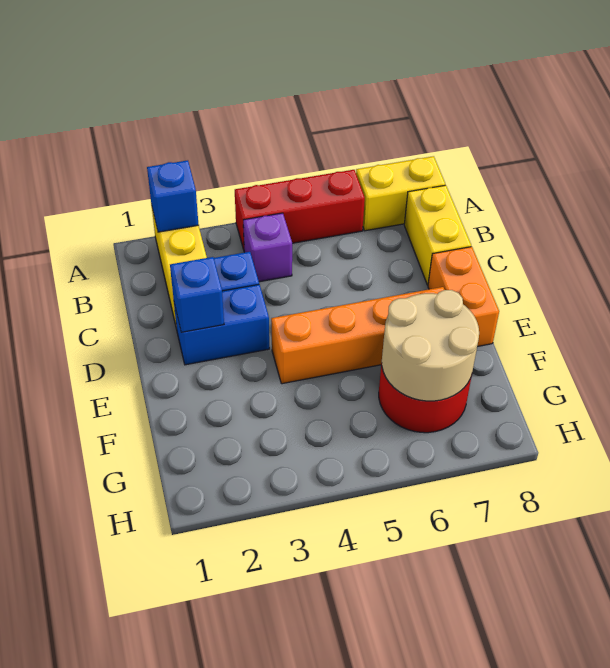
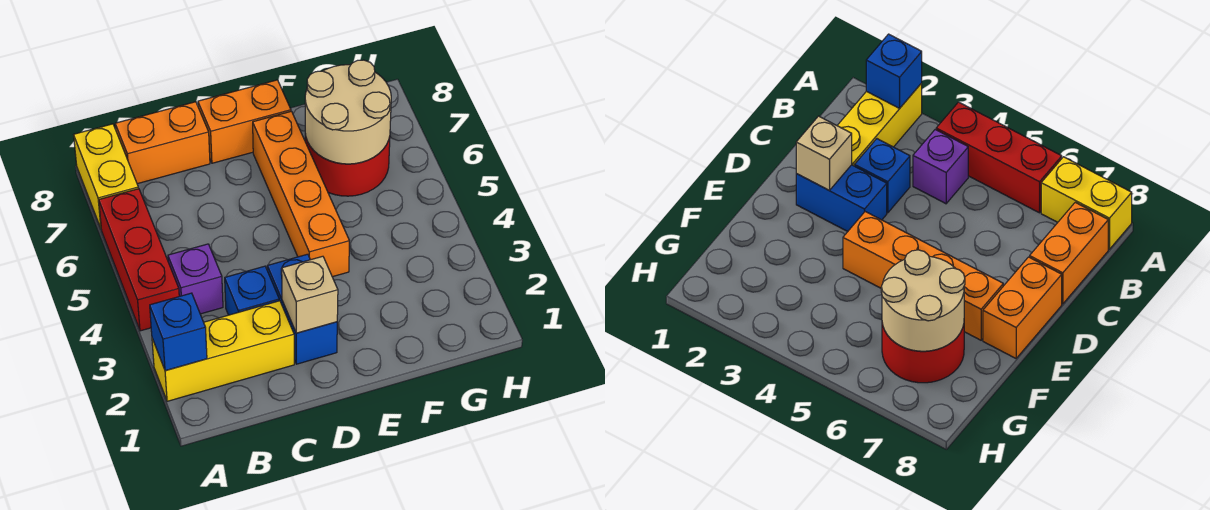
yellow 1x2 brick [404,185,471,285] -> orange 1x2 brick [115,102,210,184]
blue 1x1 brick [170,257,224,332] -> tan 1x1 brick [282,256,338,333]

